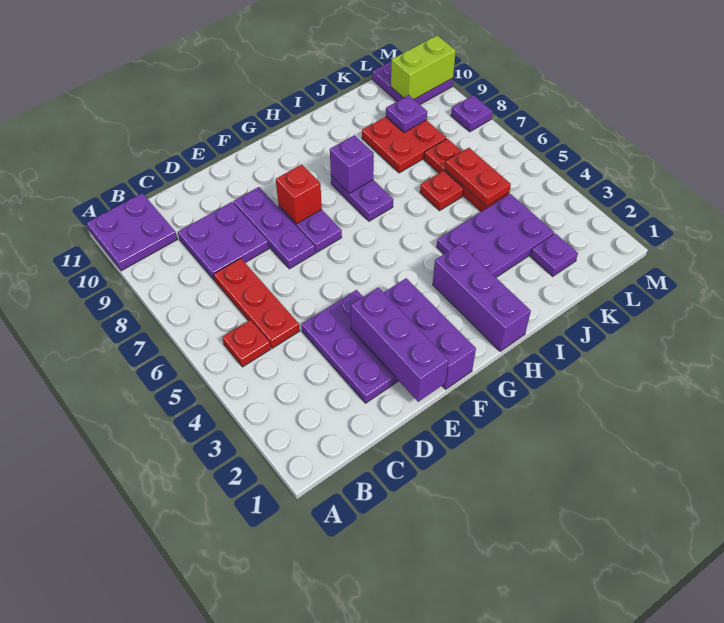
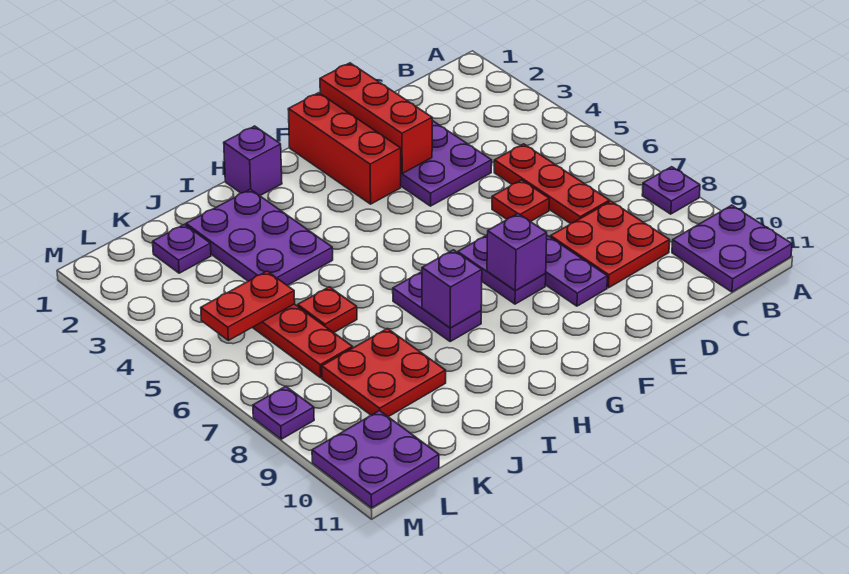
red 1x1 plate [222,320,271,367] -> red 1x1 plate moved to [492,180,549,222]
purple 2x2 plate [178,202,269,280] -> red 2x2 plate [550,201,670,288]
purple 1x3 brick [351,287,448,402] -> red 1x3 brick [320,63,432,173]
purple 1x3 brick [383,278,476,389] -> red 1x3 brick [288,93,401,204]
red 1x1 brick [276,164,322,224] -> purple 1x1 brick [487,214,547,290]
purple 1x3 brick [433,244,531,351] -> purple 1x1 brick [224,126,282,196]
purple 2x3 plate [437,194,554,277] -> purple 2x3 plate turned to [186,189,333,285]
red 1x2 plate [445,148,511,207] -> red 1x2 plate turned to [201,271,295,340]
purple 1x1 plate [386,95,427,132] -> purple 1x1 plate moved to [642,167,700,214]
lime 1x2 brick [391,35,456,99] -> none

